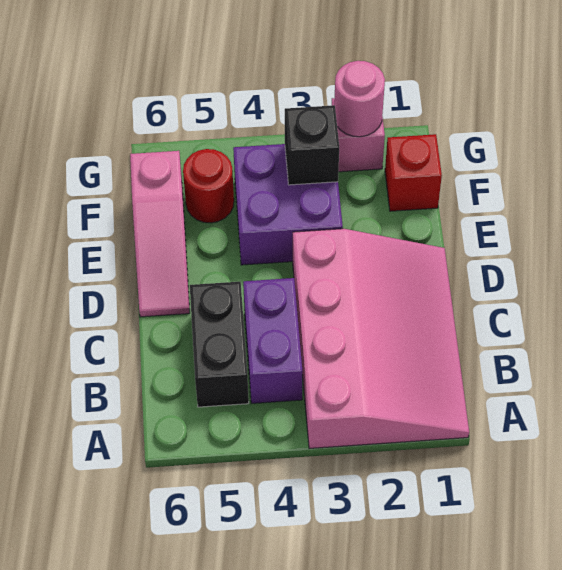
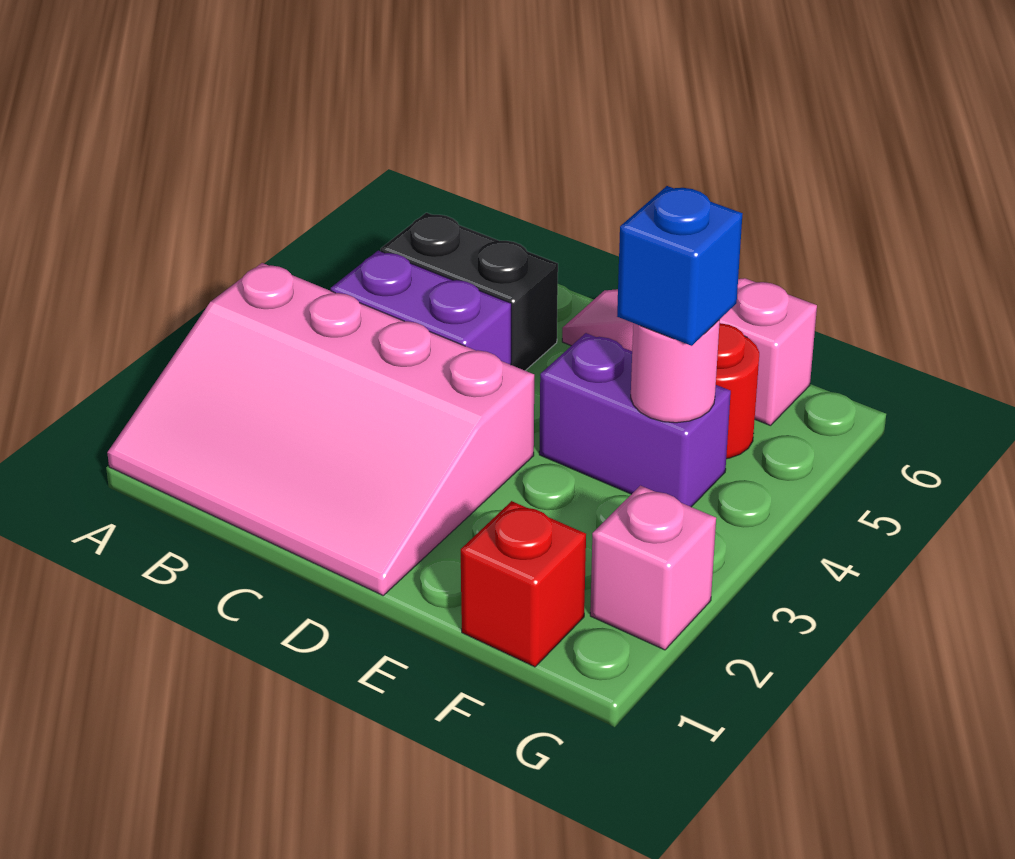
purple 2x2 brick [233,144,343,265] -> purple 1x2 brick [539,333,731,507]
black 1x1 brick [285,105,339,185] -> none
none -> blue 1x1 brick [617,186,742,346]
pink 1x1 round brick [334,61,385,137] -> pink 1x1 round brick moved to [631,320,720,423]

